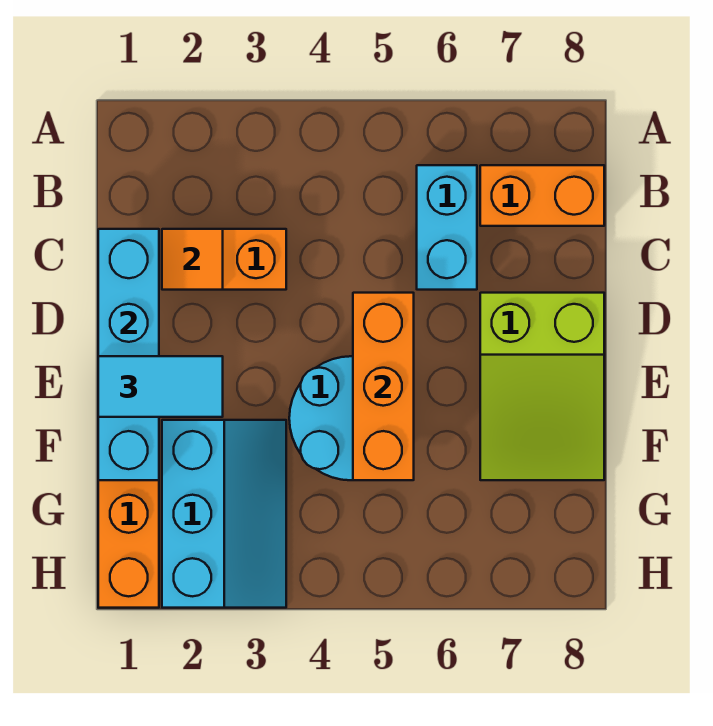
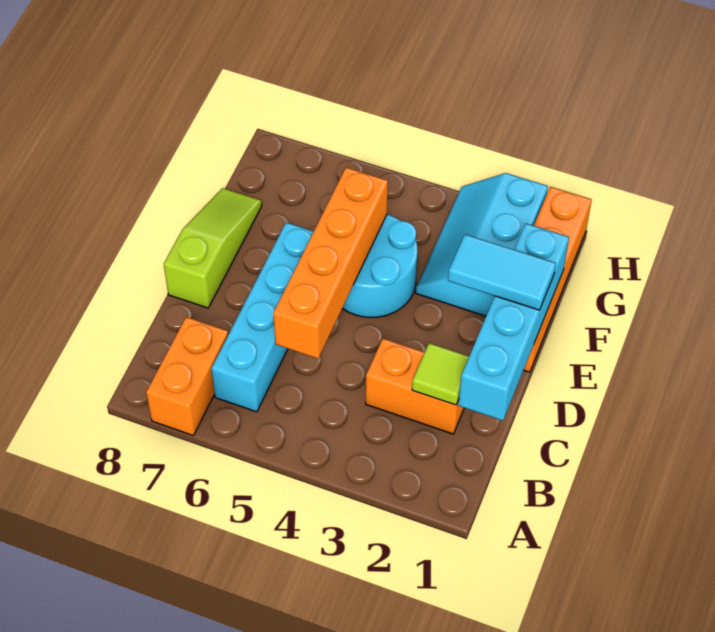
cyan 1x2 brick [417,165,477,290] -> cyan 1x4 brick [211,223,314,412]
orange 1x2 brick [480,165,604,226] -> orange 1x2 brick turned to [146,317,228,435]
orange 1x1 tile [162,229,223,290] -> lime 1x1 tile [412,343,469,405]
orange 1x3 brick [353,293,414,480] -> orange 1x4 brick [273,168,388,359]
lime 2x3 slope [480,293,604,480] -> lime 1x3 slope [164,188,262,308]

